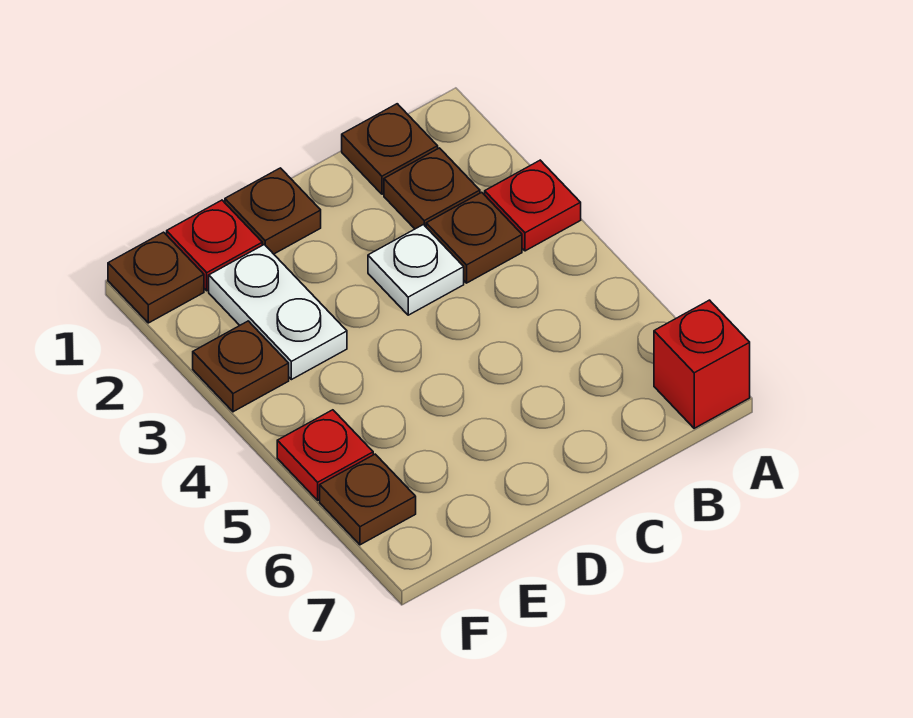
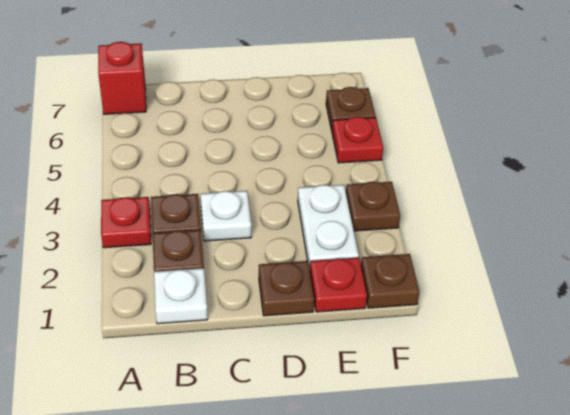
brown 1x1 plate [342,104,438,194] -> white 1x1 plate [154,268,208,324]

